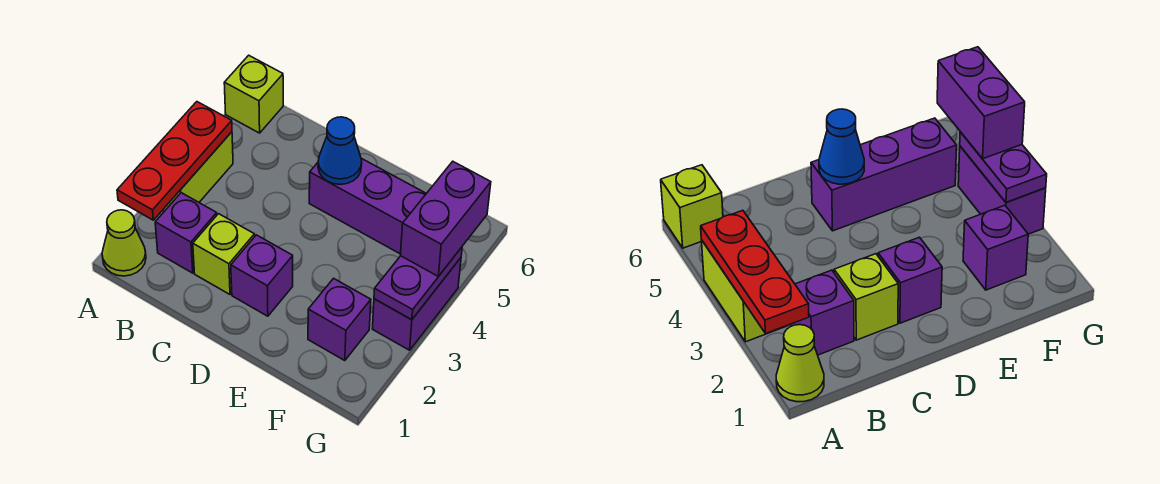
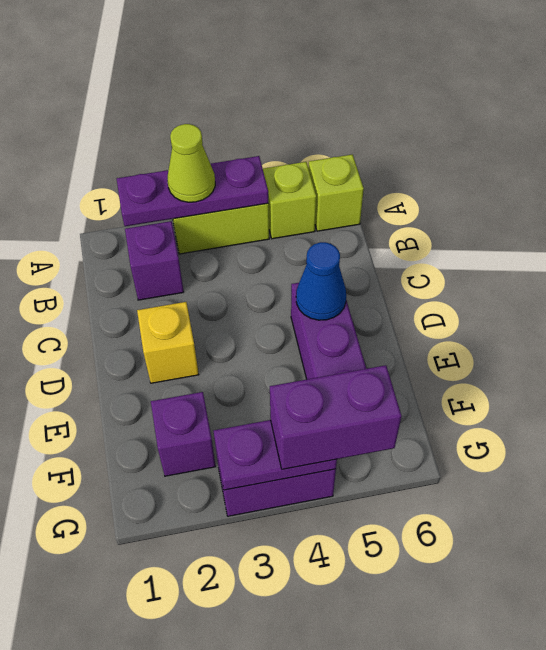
lime 1x1 cone [102,210,146,276] -> lime 1x1 cone moved to [167,124,215,202]
red 1x3 plate [117,102,232,220] -> purple 1x3 plate [117,156,268,226]
lime 1x1 brick [193,214,255,294] -> lime 1x1 brick moved to [263,162,316,239]
purple 1x1 brick [231,235,293,316] -> yellow 1x1 brick [137,302,199,383]

